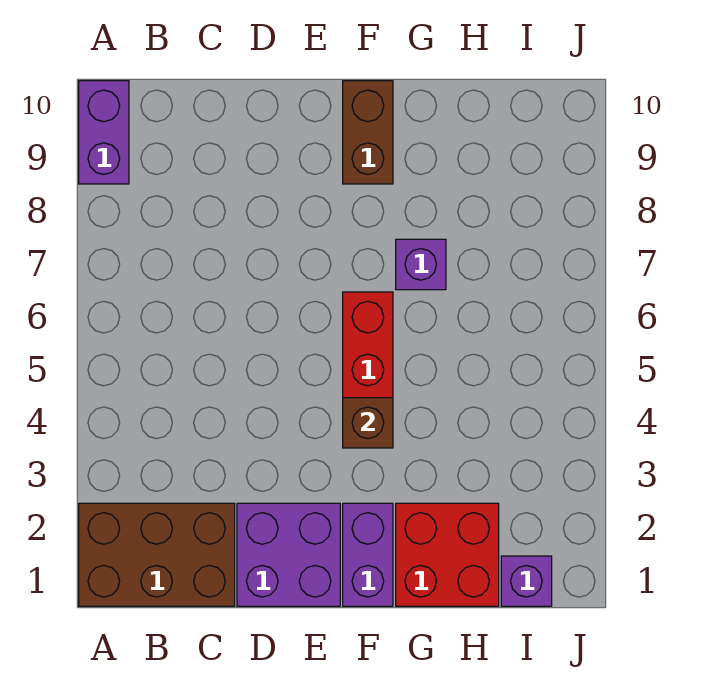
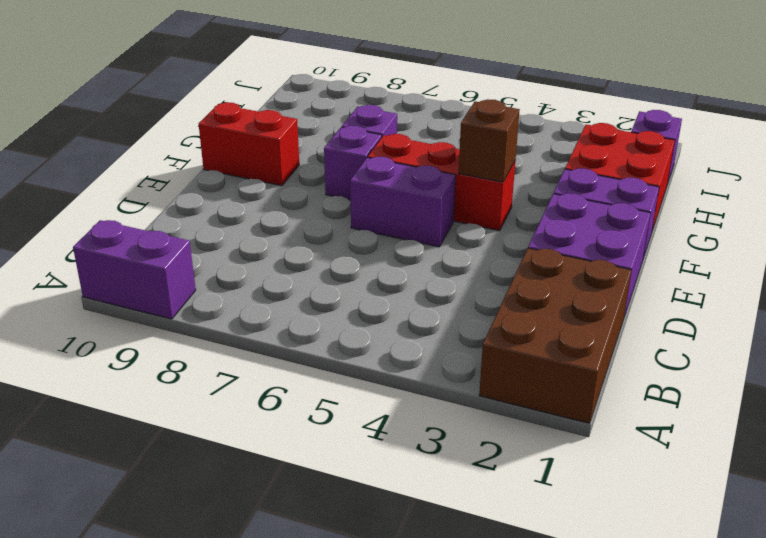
none -> purple 1x2 brick [350,157,456,247]
none -> purple 1x1 brick [324,126,382,200]
brown 1x2 brick [343,81,393,184] -> red 1x2 brick [199,102,299,186]

